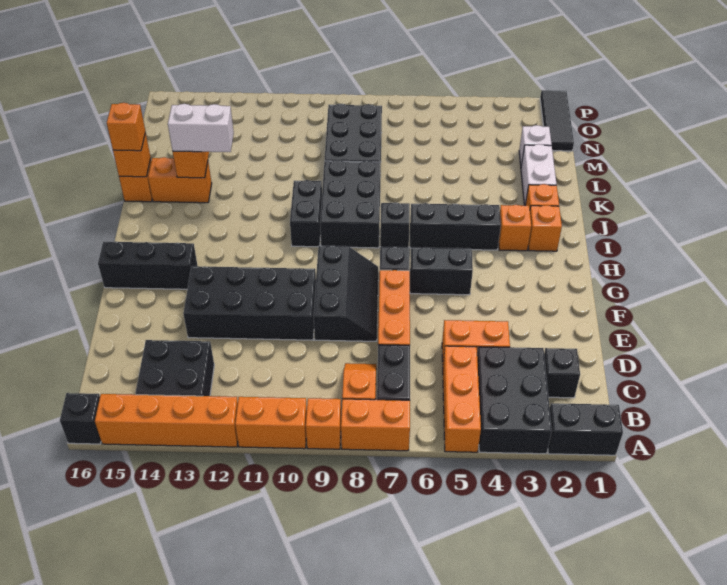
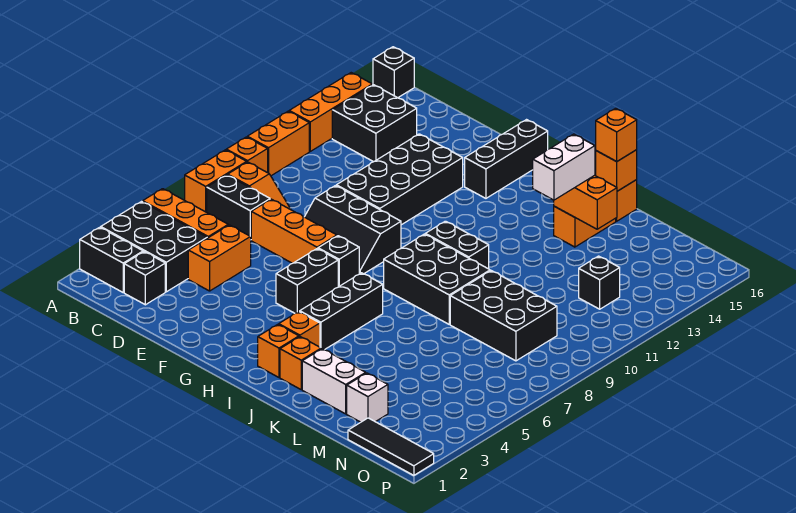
black 1x2 brick [548,403,623,455] -> black 1x2 brick turned to [80,227,143,292]
orange 1x4 brick [95,394,238,447] -> orange 1x3 brick [289,73,372,151]
black 1x1 brick [380,202,410,247] -> black 1x1 brick moved to [579,256,620,309]

